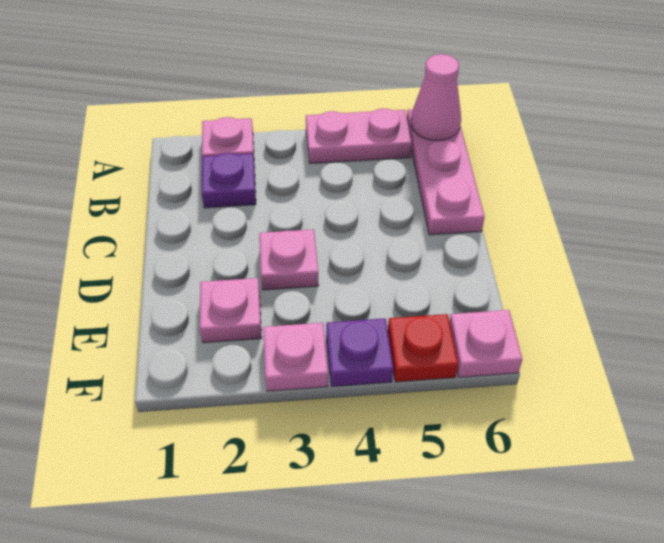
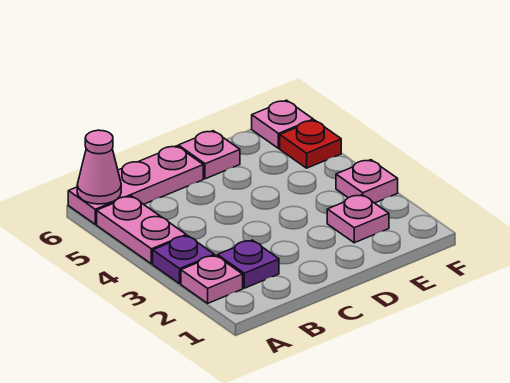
pink 1x1 plate [259,229,319,290] -> pink 1x1 plate moved to [178,131,240,179]
purple 1x1 plate [326,319,393,387] -> purple 1x1 plate moved to [153,236,214,284]

